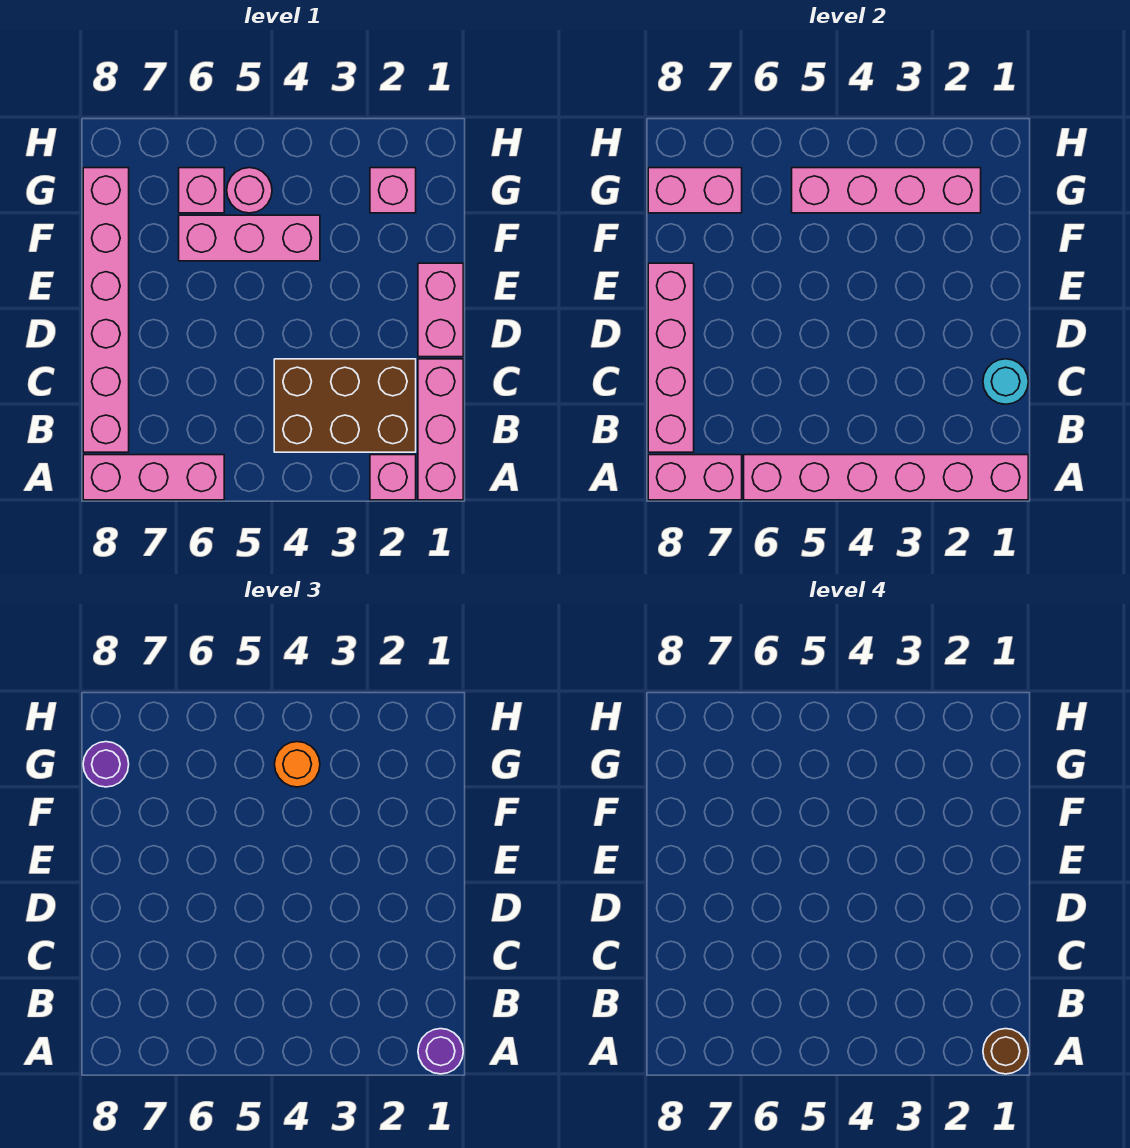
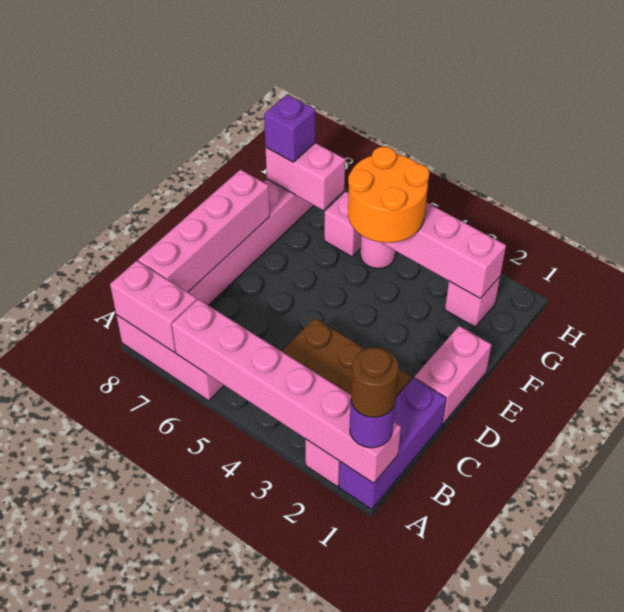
pink 1x3 brick [418,359,463,500] -> purple 1x3 brick [339,378,446,509]
cyan 1x1 round brick [983,359,1028,404] -> none
pink 1x3 brick [179,215,320,261] -> none
orange 1x1 round brick [275,742,320,787] -> orange 2x2 round brick [348,147,429,243]
purple 1x1 round brick [83,742,129,787] -> purple 1x1 brick [264,95,315,162]

